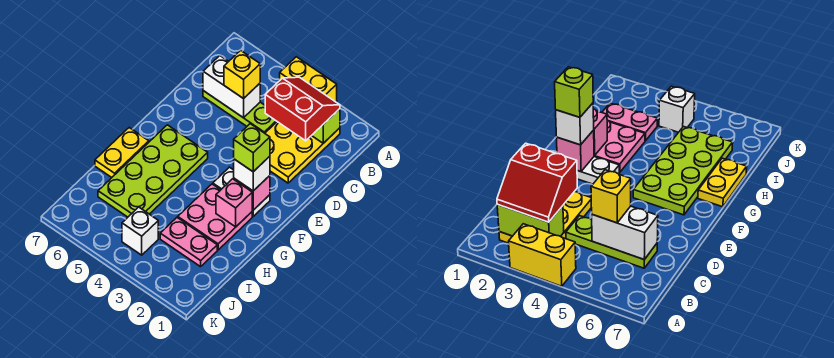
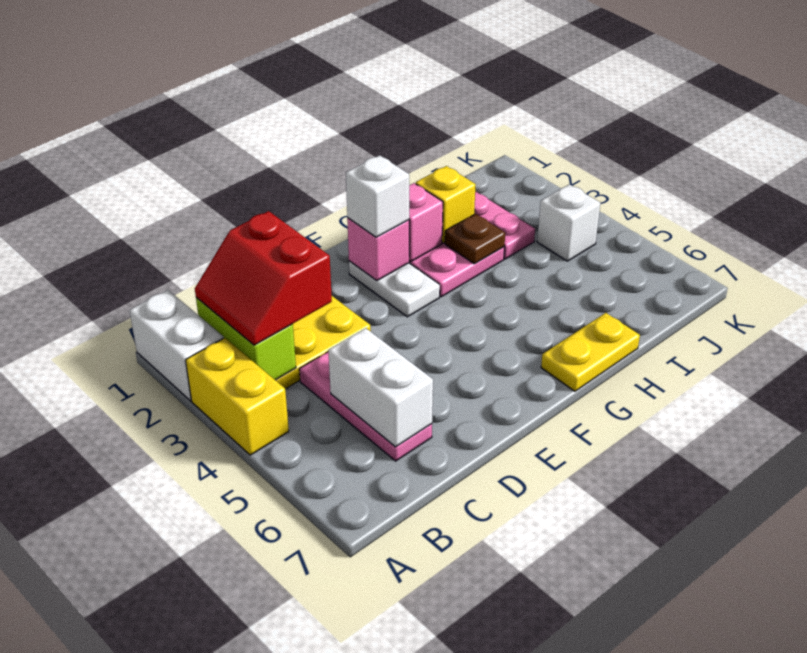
none -> white 1x2 brick [129,290,224,401]
lime 1x3 plate [203,91,277,133] -> pink 1x3 plate [299,352,432,461]
yellow 1x1 brick [224,50,260,99] -> yellow 1x1 brick moved to [416,166,476,243]
lime 1x1 brick [234,124,270,172] -> none
lime 2x4 plate [98,125,208,217] -> none
none -> brown 1x1 plate [445,214,505,264]

